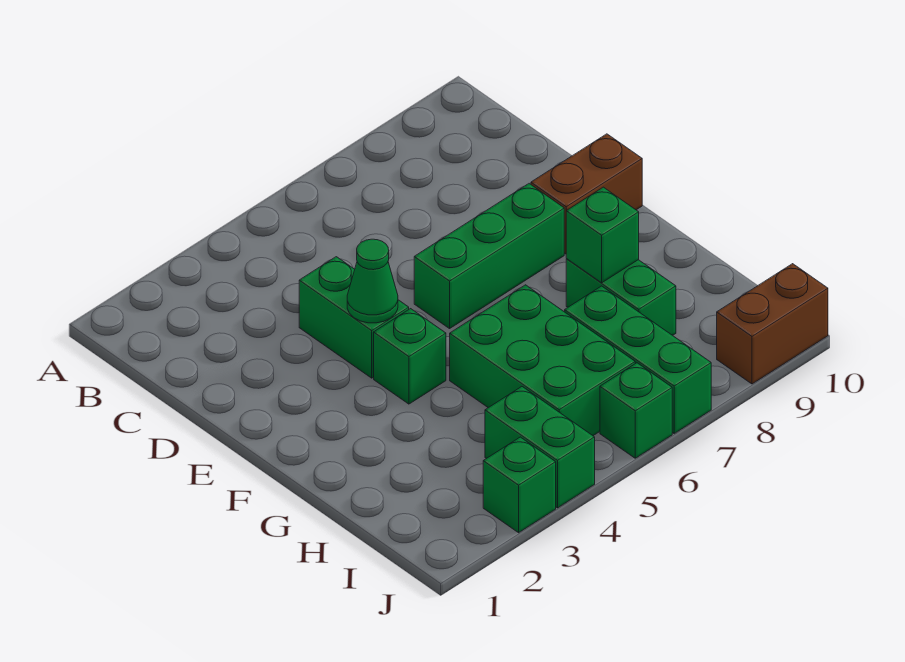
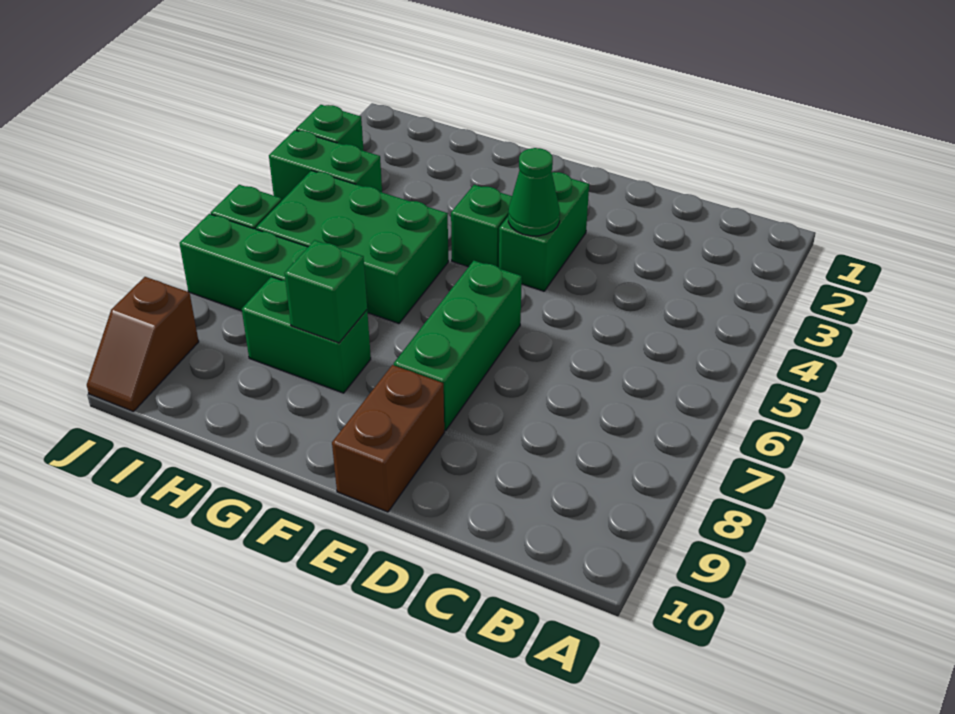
green 1x2 brick [299,257,409,378] -> green 1x2 brick turned to [499,172,589,291]
brown 1x2 brick [717,264,828,384] -> brown 1x2 slope [87,277,199,412]

